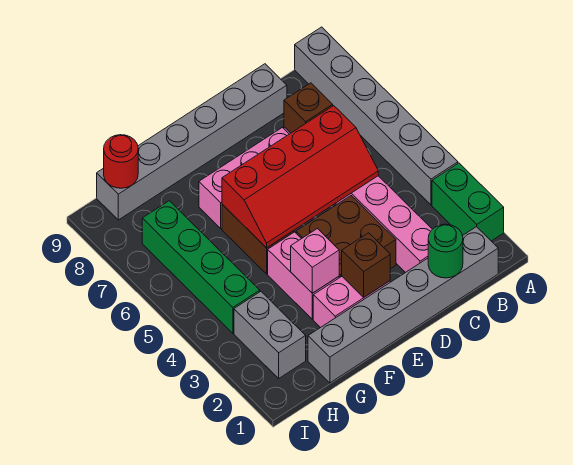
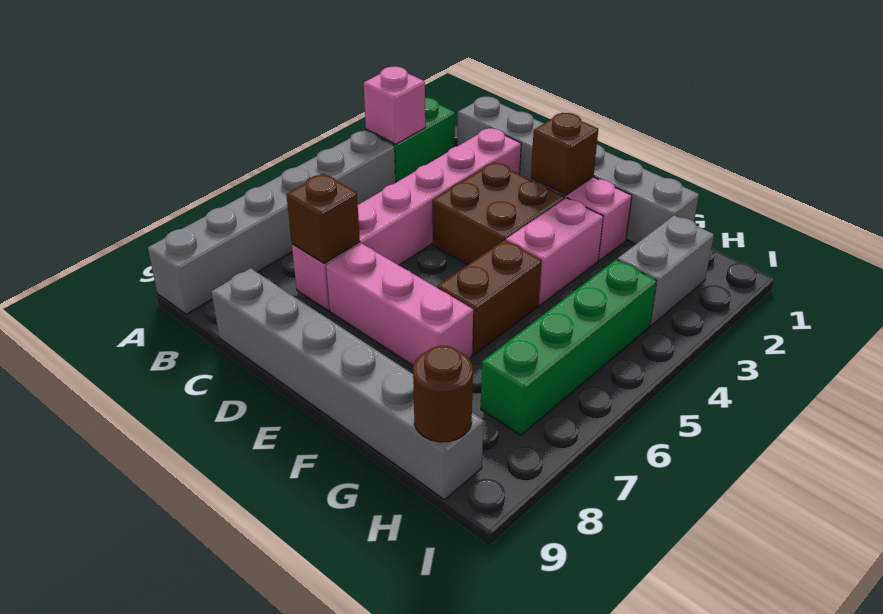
green 1x1 round brick [428,224,463,278] -> none
red 2x4 slope [222,106,378,248] -> none
pink 1x1 brick [291,229,339,293] -> pink 1x1 brick moved to [364,67,425,144]
red 1x1 round brick [104,135,138,188] -> brown 1x1 round brick [413,346,473,442]

